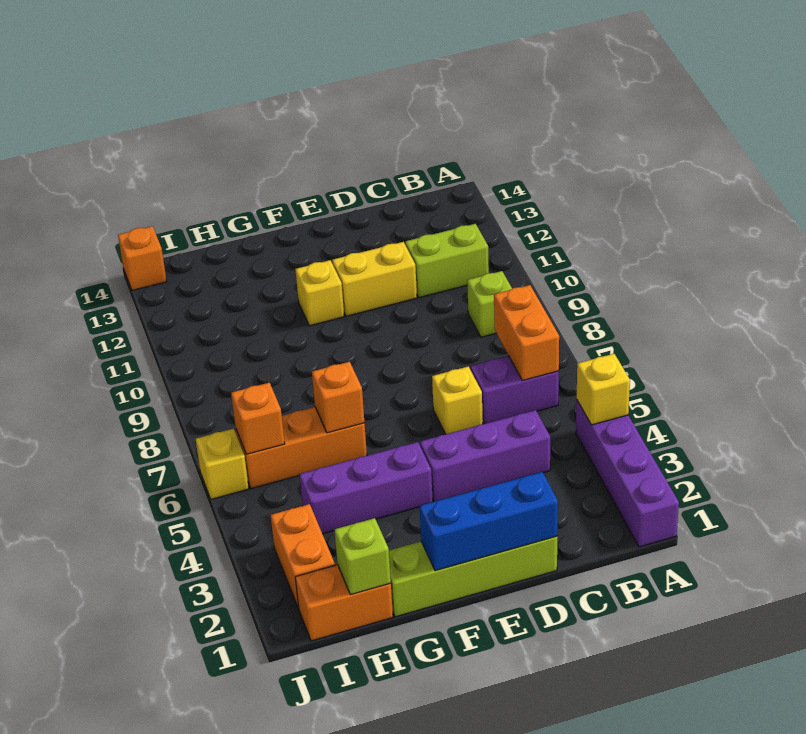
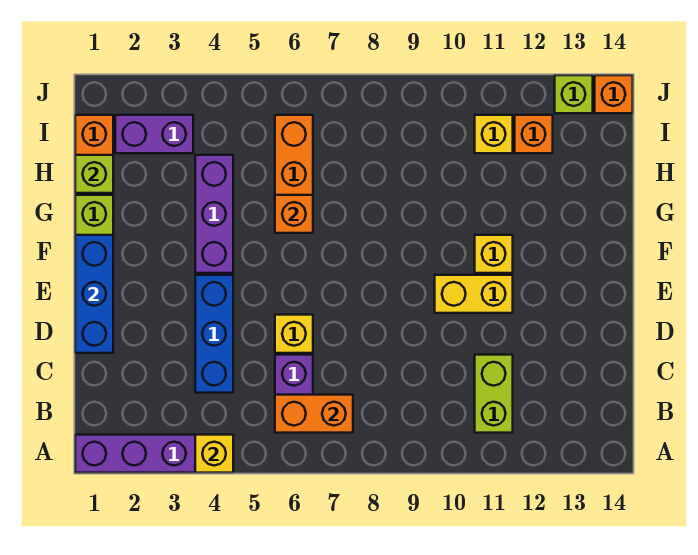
lime 1x1 brick [467,271,512,337] -> lime 1x1 brick moved to [555,75,593,113]
purple 1x3 brick [420,410,550,502] -> blue 1x3 brick [195,275,233,393]
yellow 1x2 brick [332,242,417,316] -> yellow 1x2 brick turned to [435,275,513,313]
orange 1x2 brick [271,504,335,609] -> purple 1x2 brick [115,115,193,153]
orange 1x1 brick [231,383,285,454] -> orange 1x1 brick moved to [515,115,553,153]
yellow 1x1 brick [196,429,249,499] -> yellow 1x1 brick moved to [475,115,513,153]

